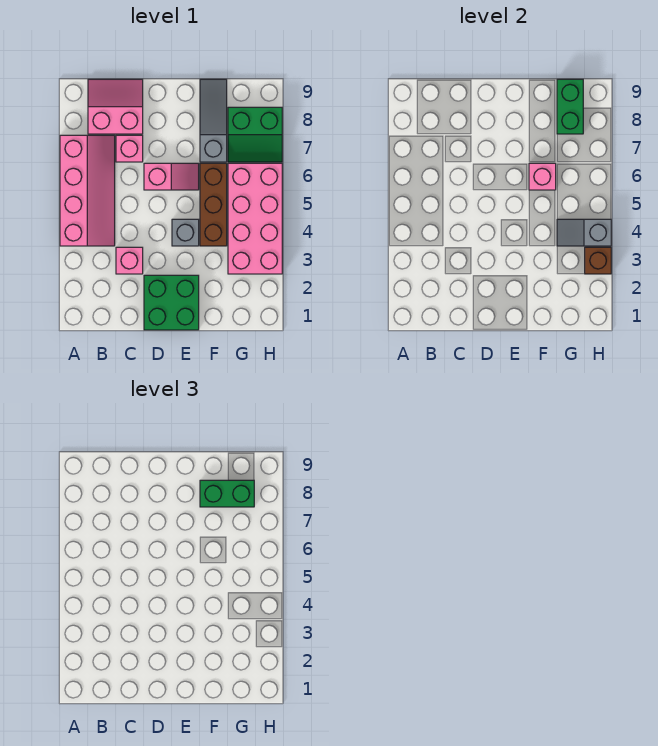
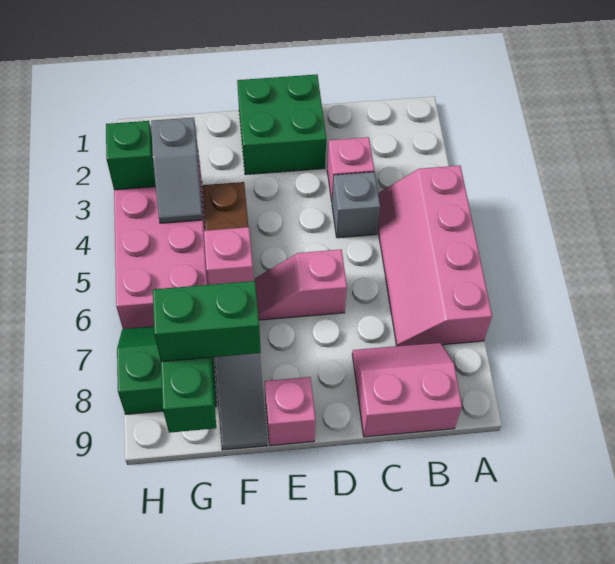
pink 2x2 slope [88,79,143,134] -> pink 2x2 slope turned to [352,342,462,437]
pink 1x1 brick [116,135,143,162] -> pink 1x1 brick moved to [265,377,315,446]
grey 1x1 brick [172,219,199,246] -> grey 1x1 brick moved to [332,172,380,238]
grey 1x2 slope [557,219,611,246] -> grey 1x2 slope turned to [151,118,203,223]
brown 1x1 brick [585,247,611,274] -> green 1x1 brick [106,121,156,190]

